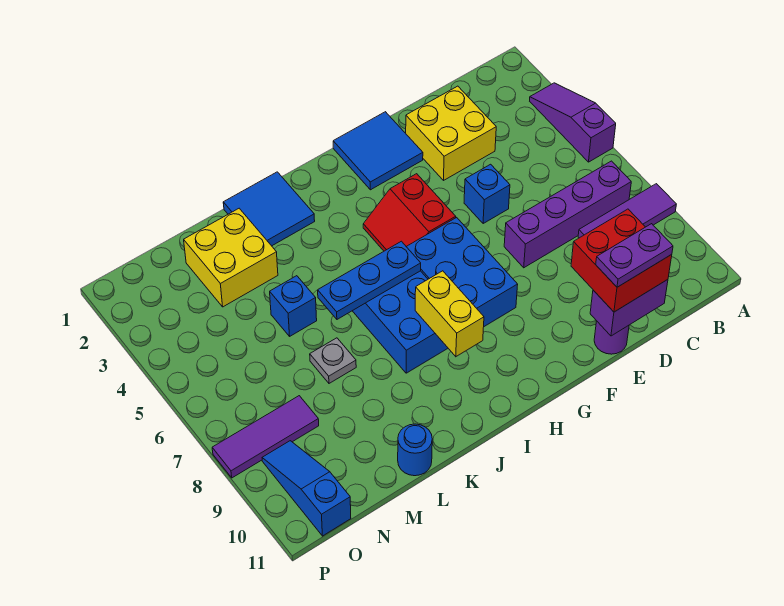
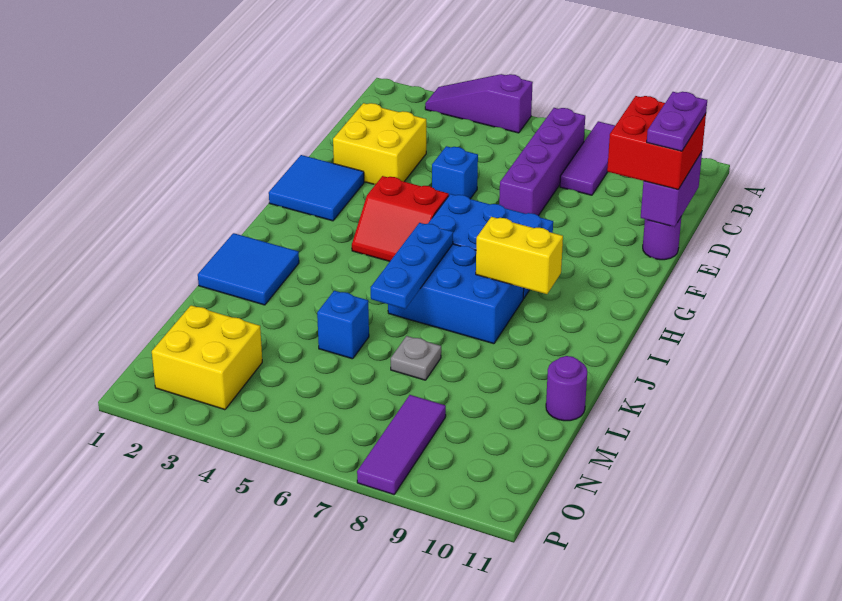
yellow 2x2 brick [184,208,278,307] -> yellow 2x2 brick moved to [152,305,262,410]
blue 1x1 round brick [398,424,432,476] -> purple 1x1 round brick [546,356,587,421]
blue 1x3 slope [262,441,351,536] -> none

